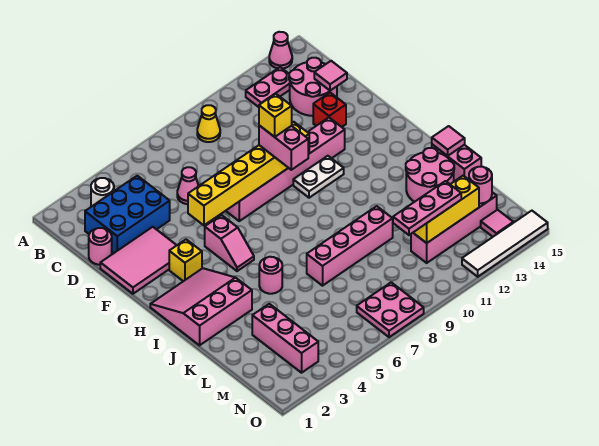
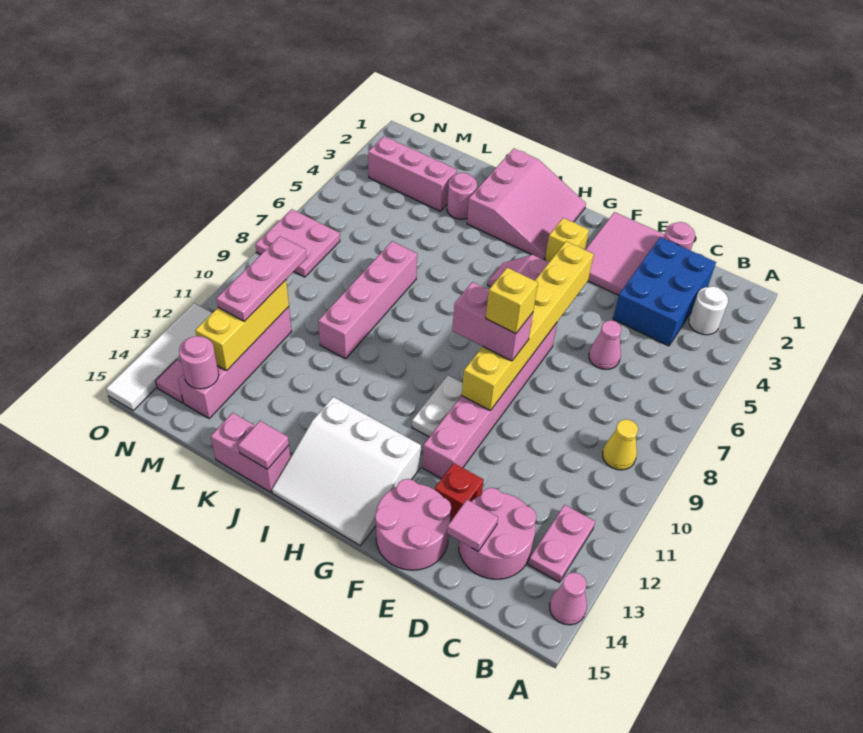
none -> white 3x3 slope [272,397,421,546]
pink 1x1 round brick [259,257,282,294] -> pink 1x1 round brick moved to [447,173,477,219]
pink 2x2 round brick [406,148,454,202] -> pink 2x2 round brick moved to [375,479,451,570]

